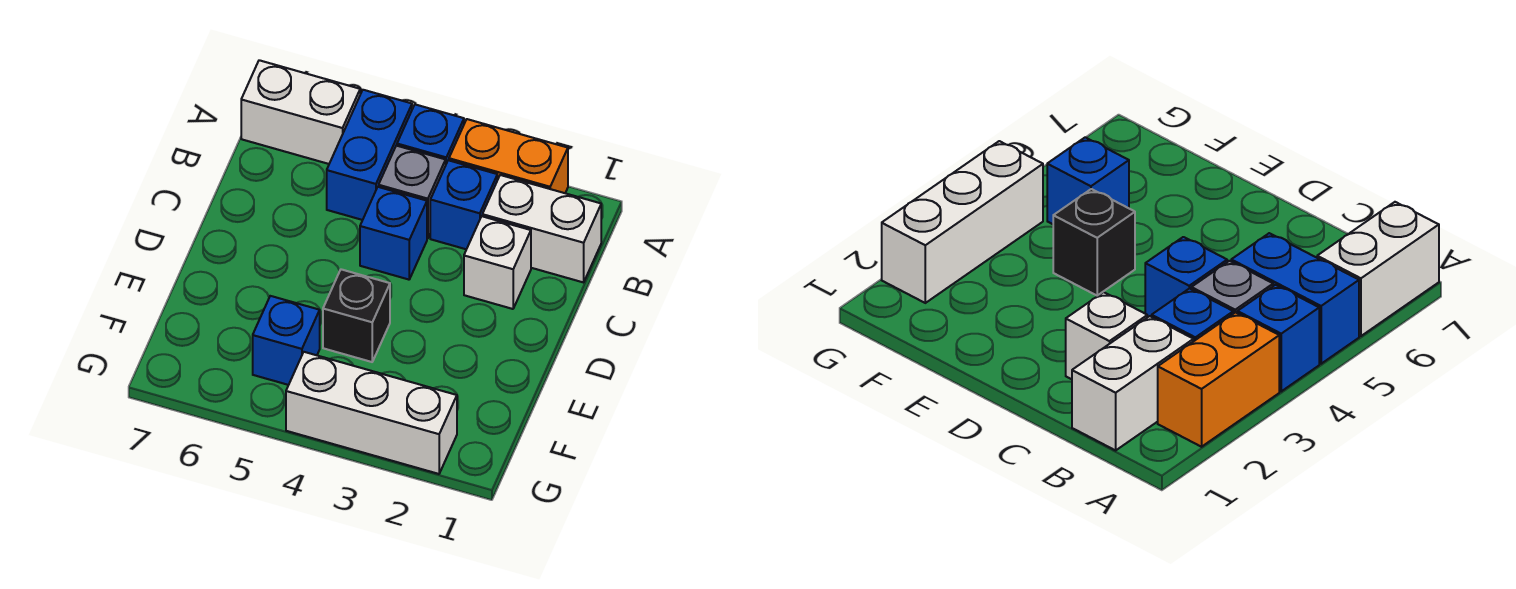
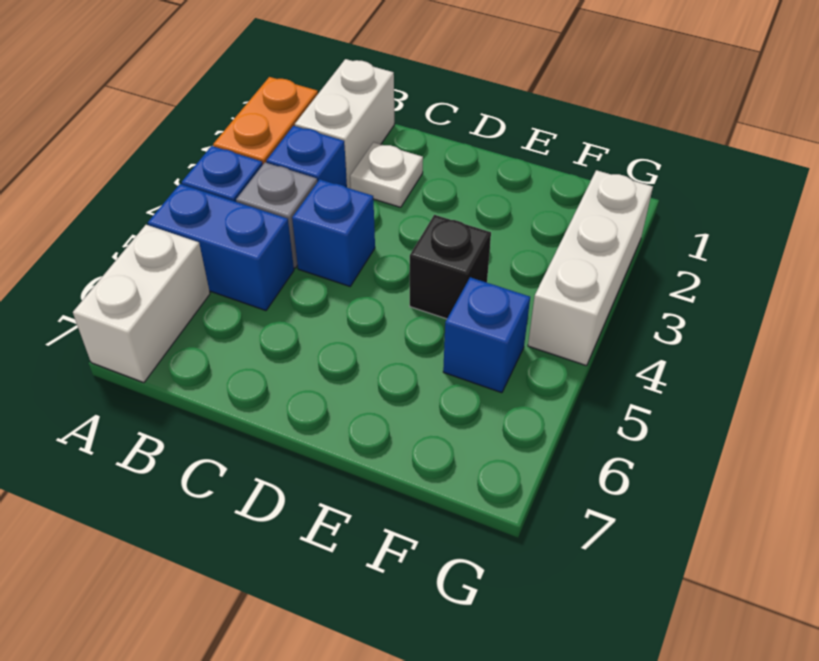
white 1x1 brick [464,216,531,309] -> white 1x1 plate [350,142,423,207]

